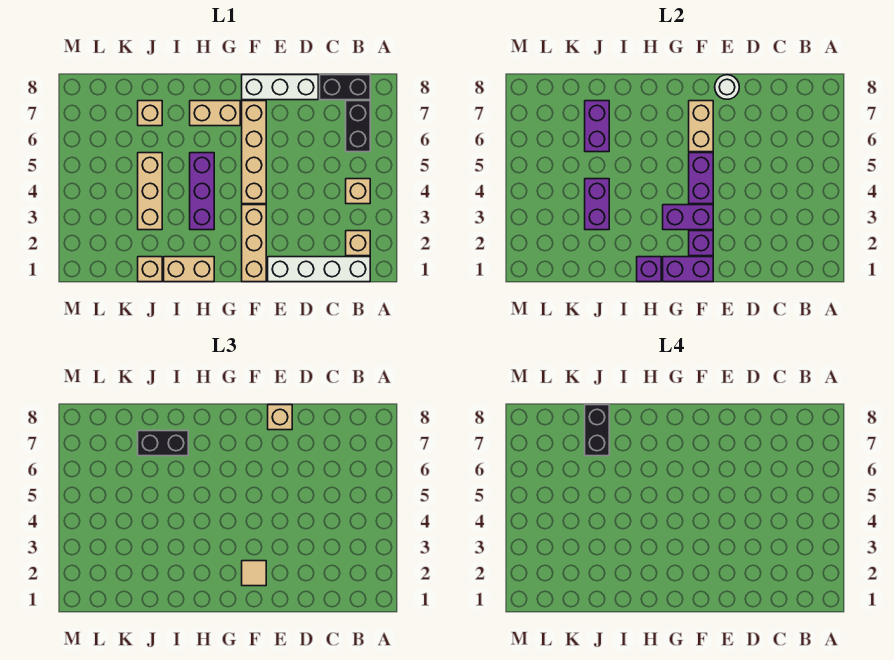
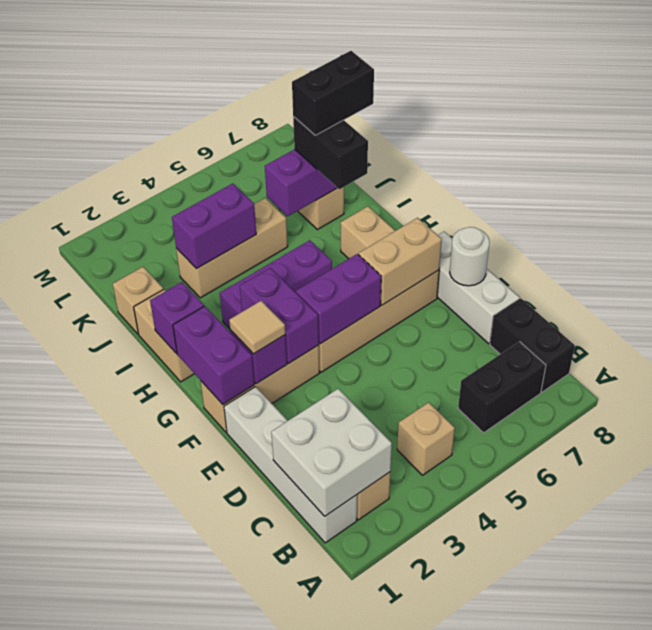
none -> white 2x2 brick [271,389,392,516]
tan 1x1 brick [268,405,292,430] -> none

